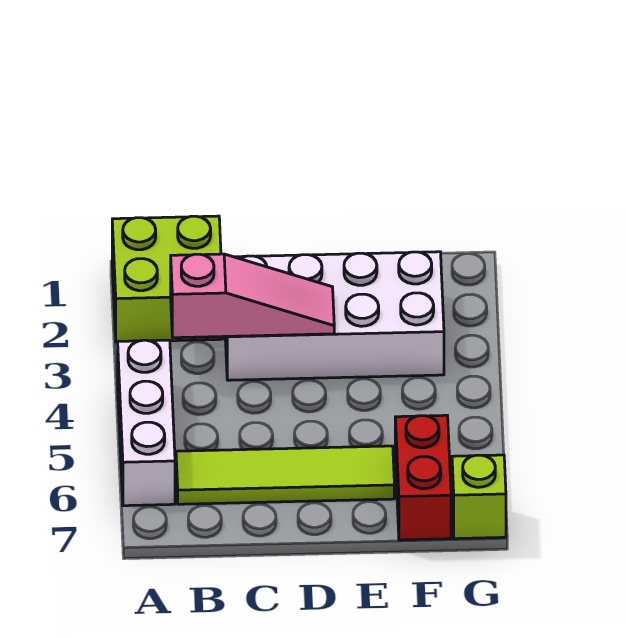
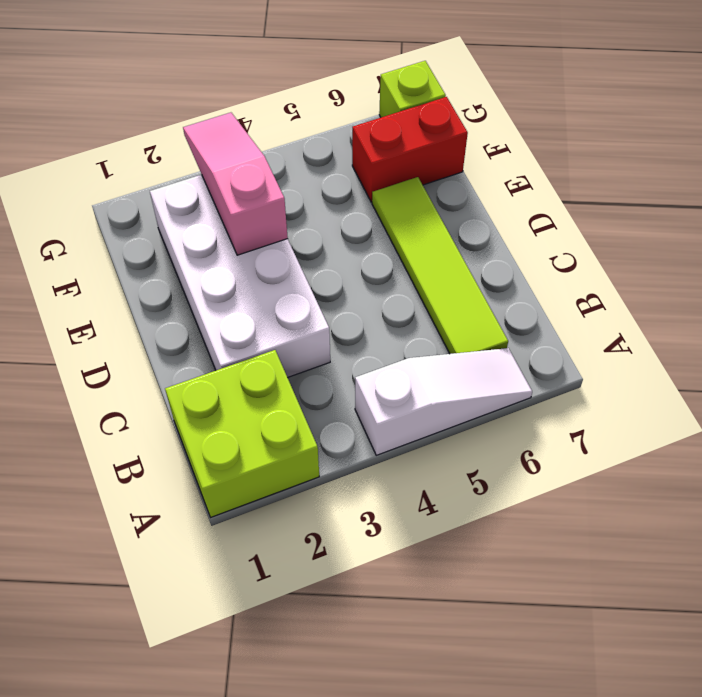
white 1x3 brick [118,340,175,506] -> white 1x3 slope [355,348,532,455]
pink 1x3 slope [171,254,334,338] -> pink 1x3 slope moved to [183,113,288,255]

